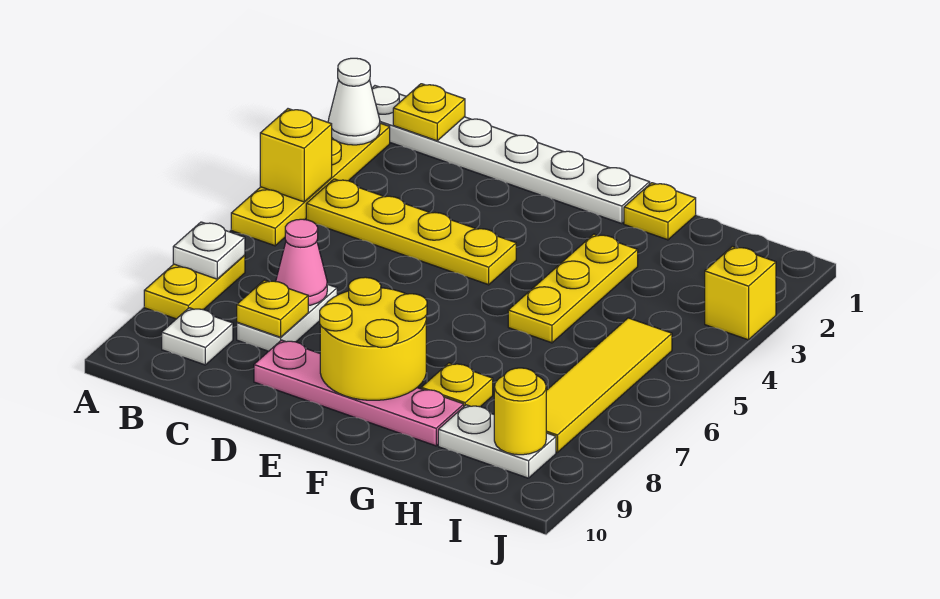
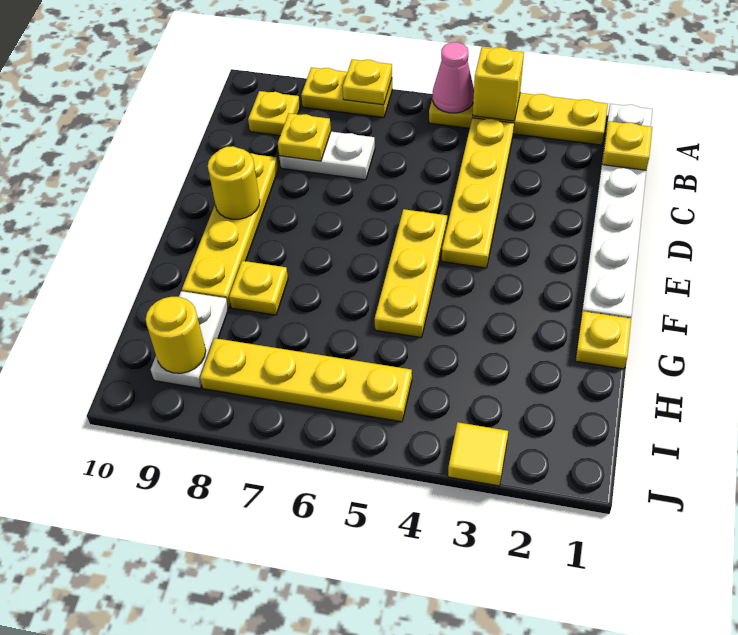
white 1x1 cone [328,58,380,145] -> none
white 1x1 plate [173,222,245,279] -> yellow 1x1 plate [343,59,392,105]
white 1x1 plate [162,308,233,365] -> yellow 1x1 plate [248,91,300,135]
pink 1x1 cone [276,219,327,306] -> pink 1x1 cone moved to [433,42,474,113]
pink 1x4 plate [254,340,464,446] -> yellow 1x4 plate [182,153,278,308]
yellow 2x2 round brick [320,277,427,400] -> yellow 1x1 round brick [208,146,260,219]
yellow 1x3 plate [508,234,638,343] -> yellow 1x3 plate turned to [375,209,447,338]
yellow 1x4 tile [546,318,672,452] -> yellow 1x4 plate [200,338,412,422]
yellow 1x1 brick [705,246,776,340] -> yellow 1x1 tile [448,422,508,486]

